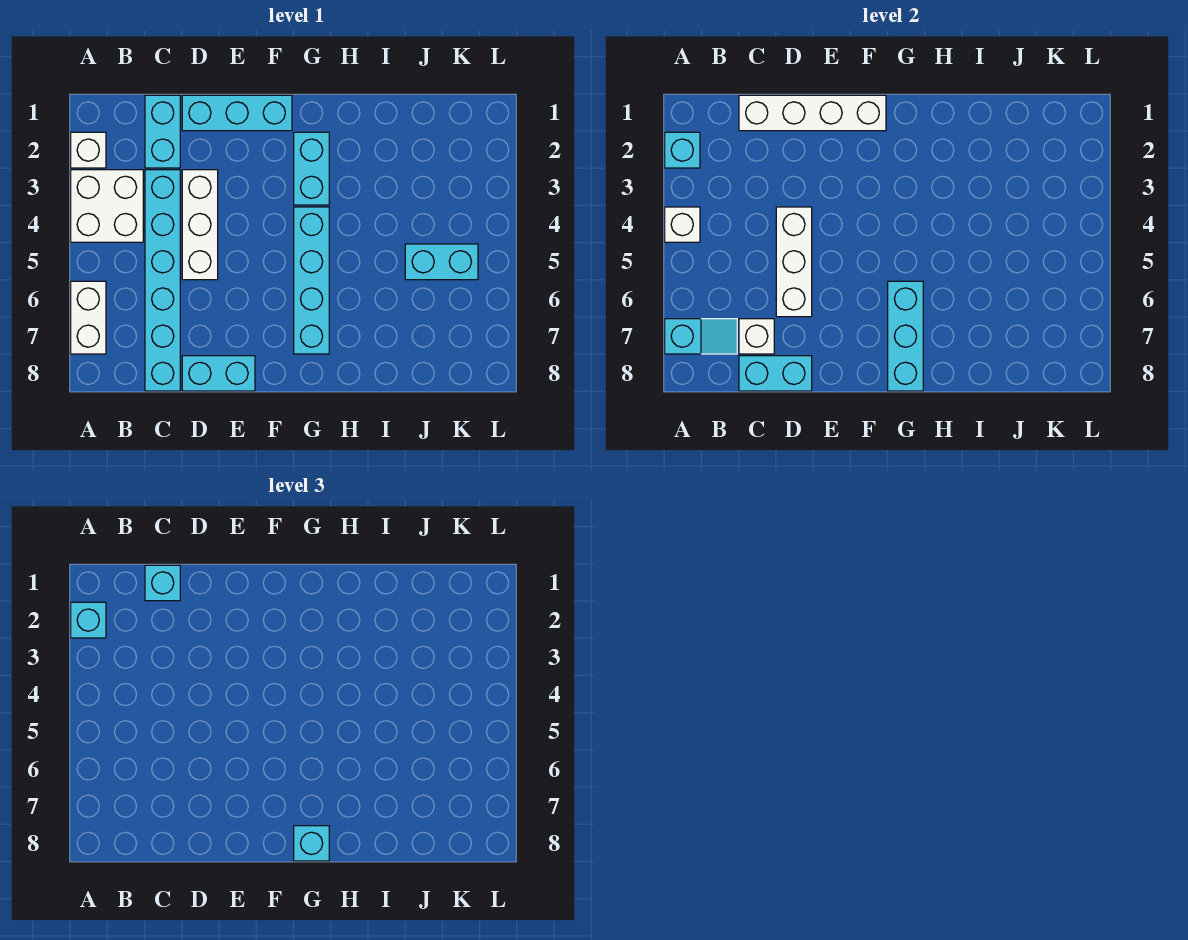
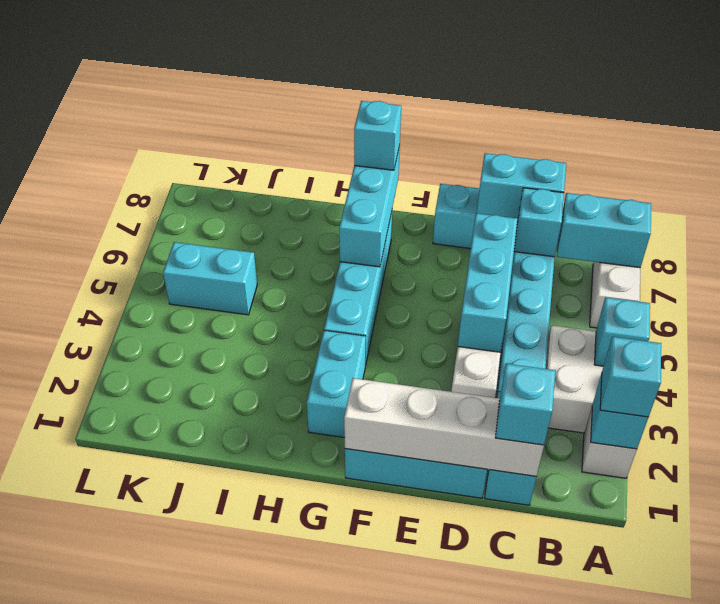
white 1x1 brick [665,207,700,242] -> cyan 1x1 brick [595,297,650,366]
cyan 1x2 slope [665,319,737,354] -> cyan 1x2 brick [557,193,651,268]
white 1x1 brick [739,319,774,354] -> cyan 1x1 brick [514,188,564,257]
white 1x3 brick [776,207,812,317] -> cyan 1x3 brick [458,213,517,352]

